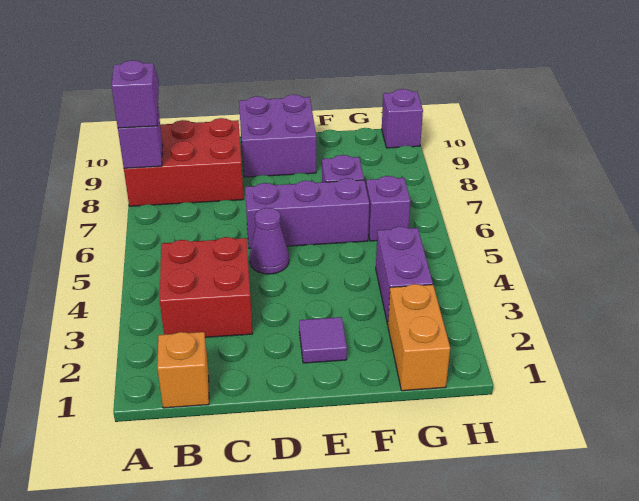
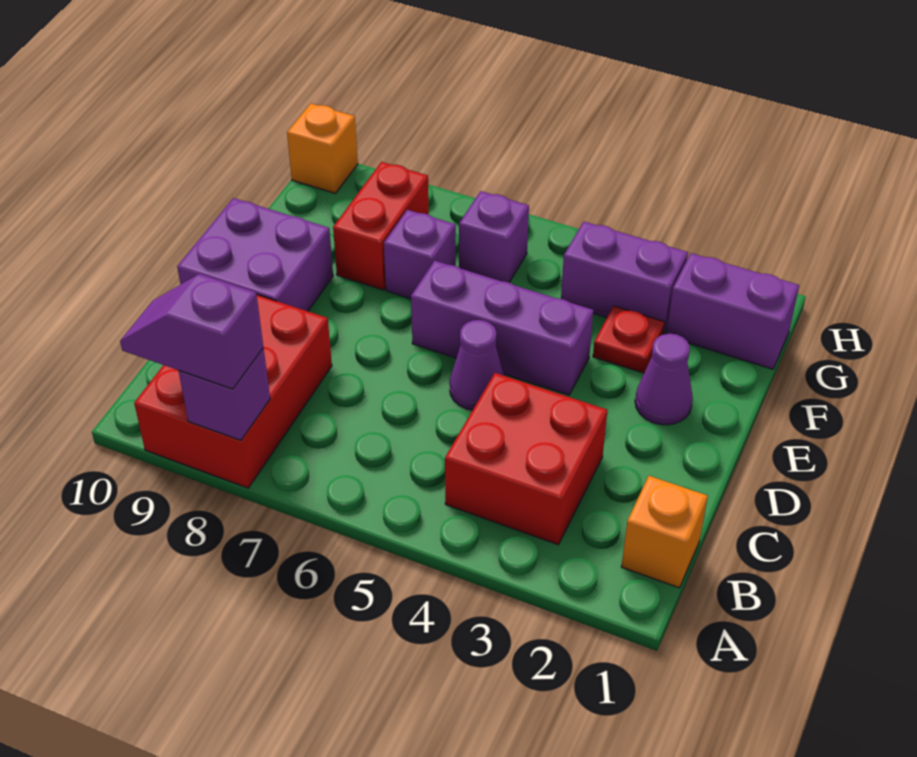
purple 1x3 brick [245,178,369,249] -> purple 1x3 brick turned to [411,261,593,395]
purple 1x1 tile [299,317,347,363] -> purple 1x1 cone [635,334,693,425]
none -> red 1x1 plate [593,306,665,373]
none -> red 1x2 brick [333,162,429,290]
orange 1x2 brick [388,284,450,391] -> purple 1x2 brick [667,253,799,369]
purple 1x1 brick [382,89,423,148] -> orange 1x1 brick [287,103,358,193]

